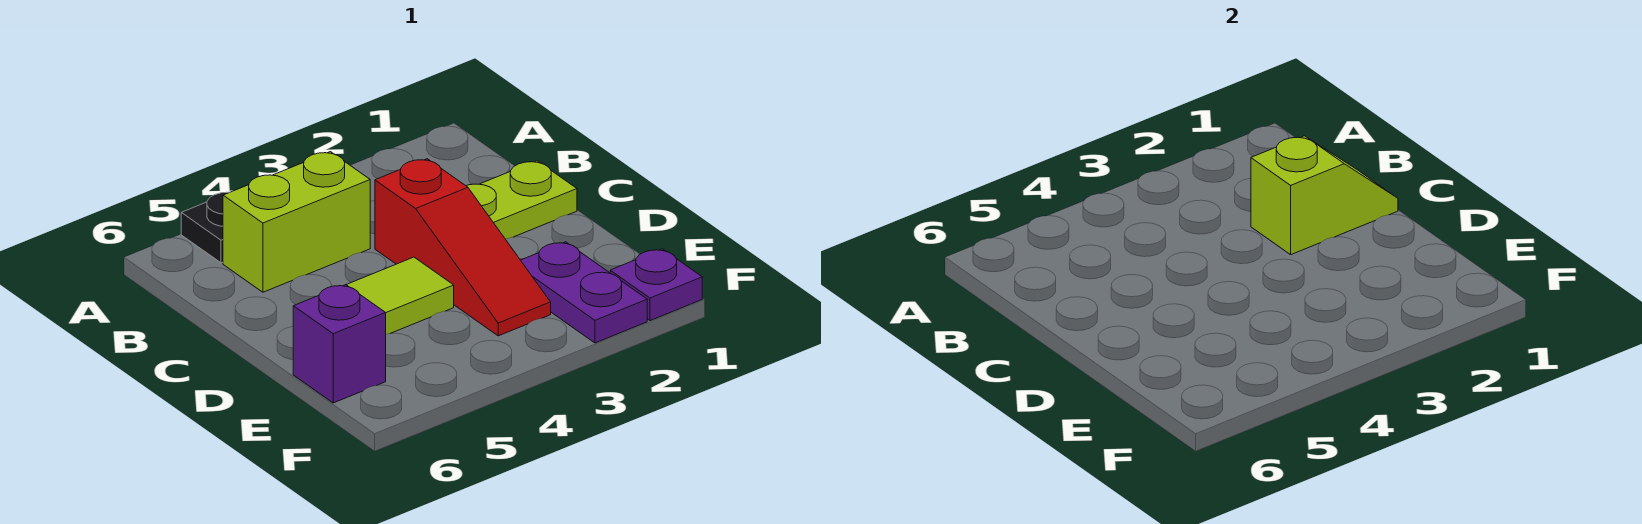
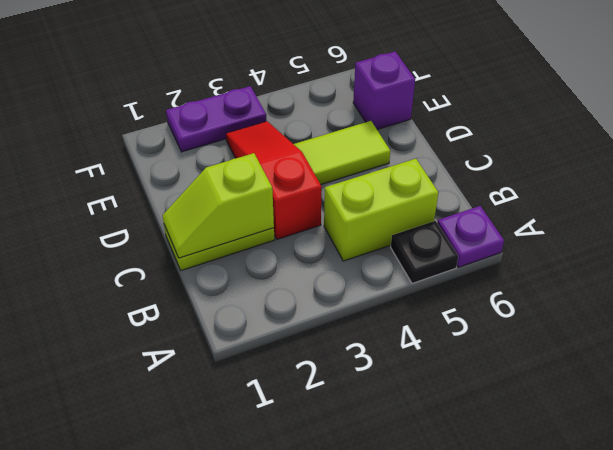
purple 1x2 plate [521,242,647,343] -> purple 1x2 plate turned to [166,86,266,152]
purple 1x1 plate [610,249,702,321] -> purple 1x1 plate moved to [437,206,504,267]

